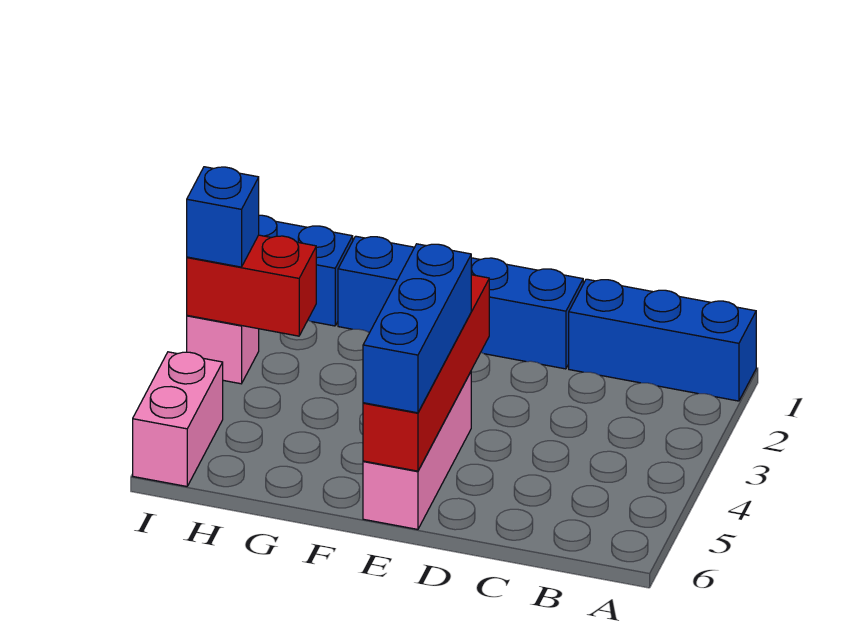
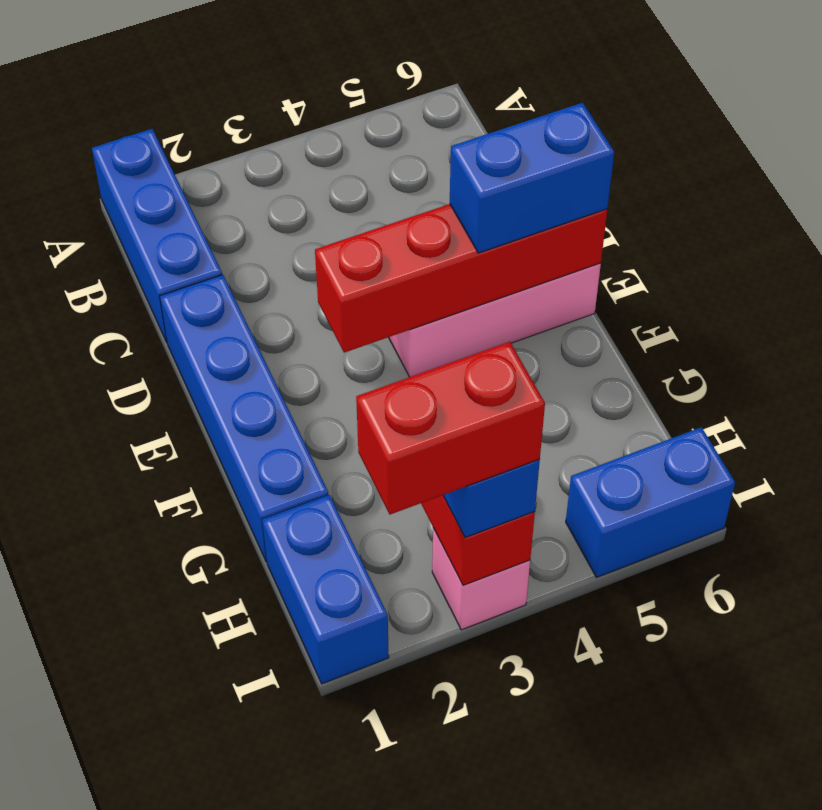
blue 1x3 brick [363,244,471,413] -> blue 1x2 brick [450,103,614,253]
none -> red 1x2 brick [356,342,545,514]
pink 1x2 brick [133,352,223,486] -> blue 1x2 brick [566,427,735,577]

